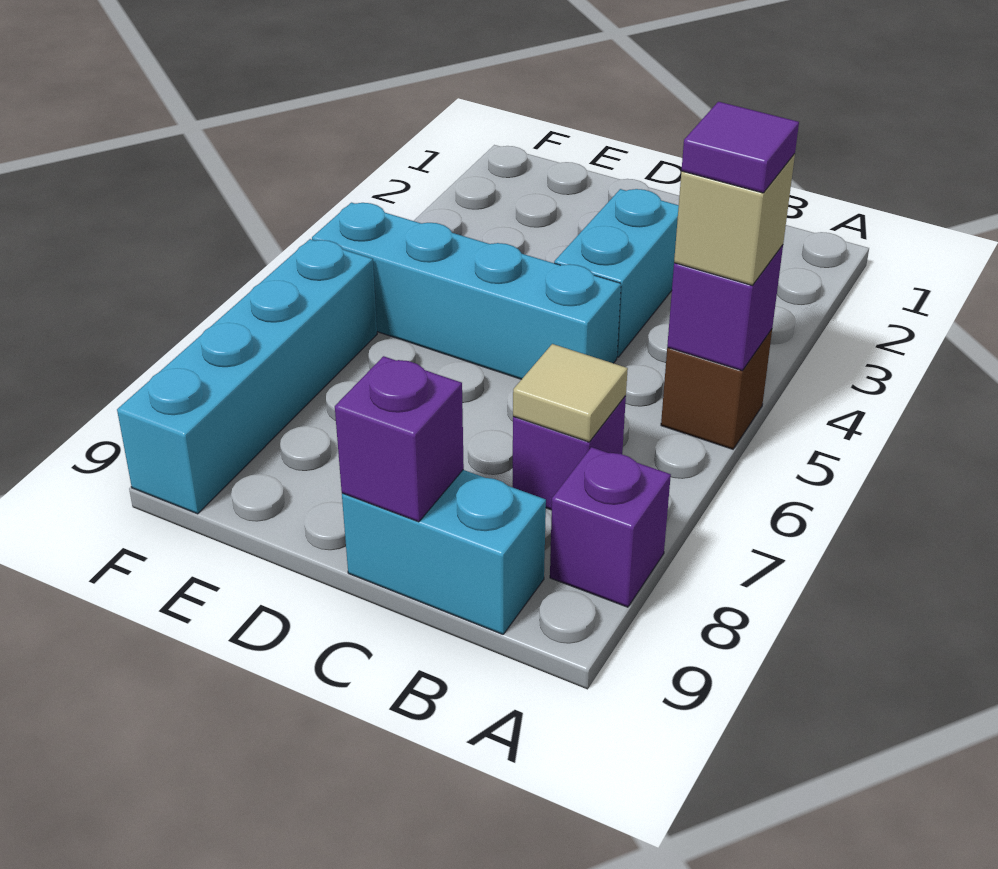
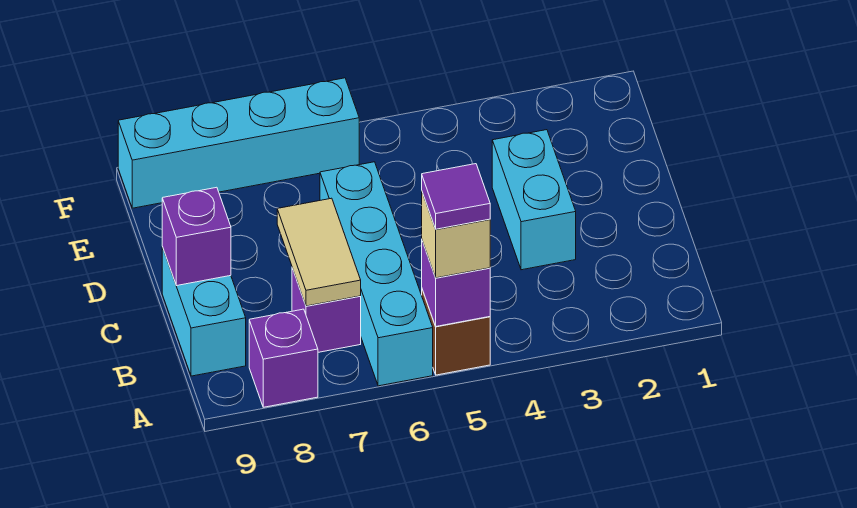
tan 1x1 tile [513,344,628,442] -> tan 1x2 tile [277,198,361,306]
cyan 1x2 brick [554,189,679,357] -> cyan 1x2 brick turned to [492,130,576,270]
cyan 1x4 brick [312,203,621,379] -> cyan 1x4 brick moved to [320,162,433,386]

